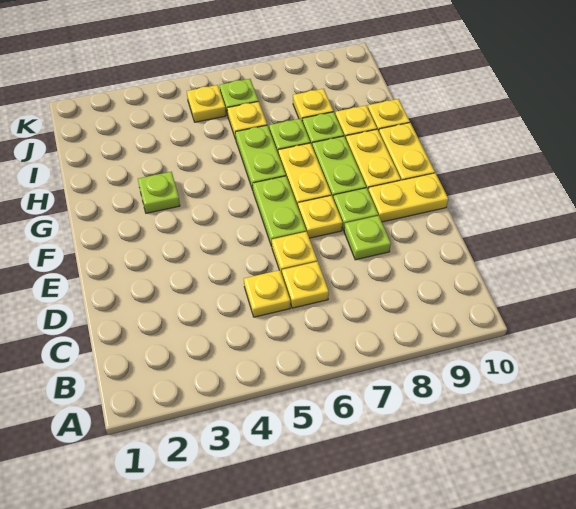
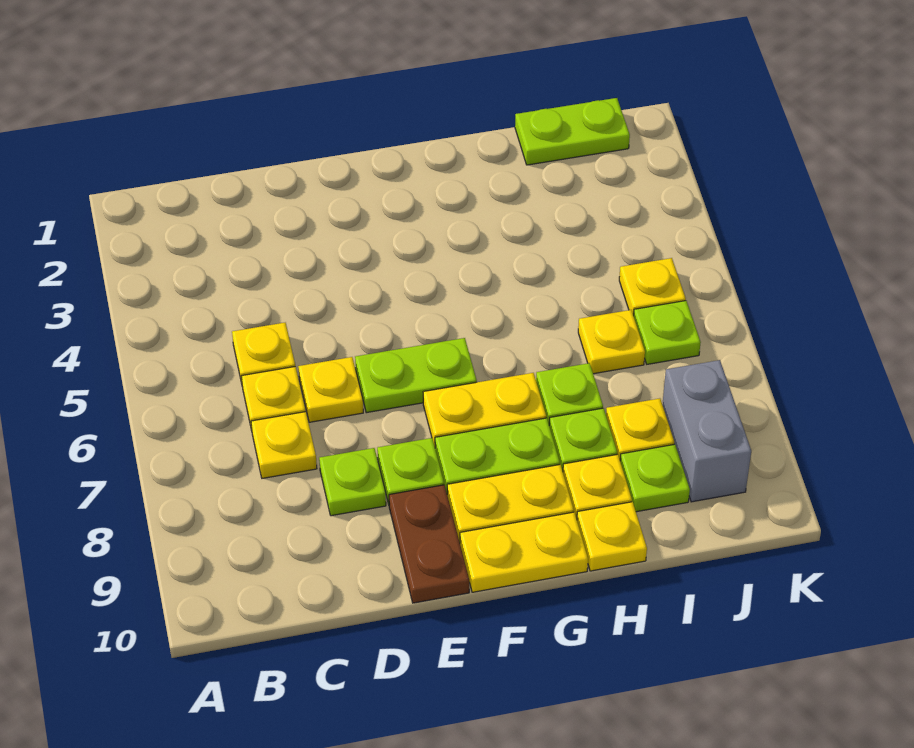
yellow 1x1 plate [298,195,343,238] -> yellow 1x1 plate moved to [251,412,317,478]
yellow 1x2 plate [368,173,448,222] -> brown 1x2 plate [389,485,469,603]
lime 1x1 plate [138,172,180,213] -> lime 1x1 plate moved to [620,444,690,512]
lime 1x2 plate [235,125,286,190] -> lime 1x2 plate moved to [515,98,630,165]
none -> grey 1x2 brick [662,360,751,502]

